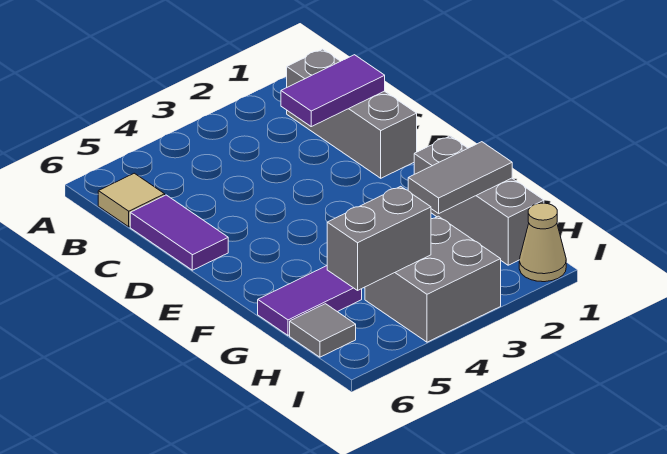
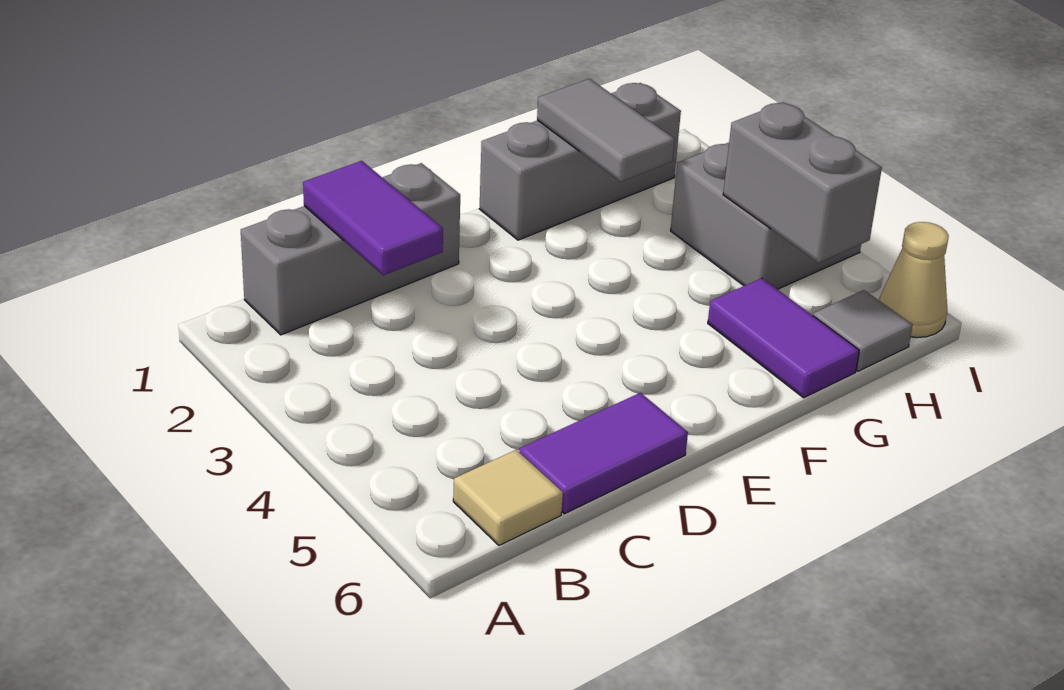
tan 1x1 cone [519,203,566,282] -> tan 1x1 cone moved to [879,222,949,338]

